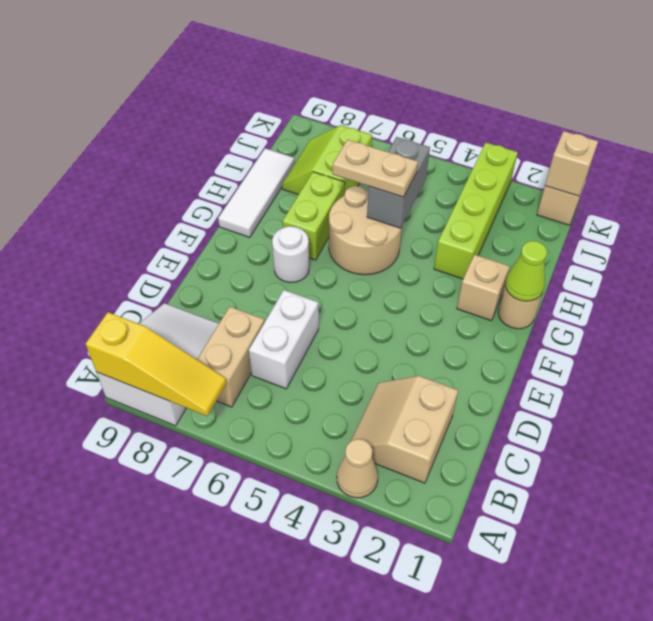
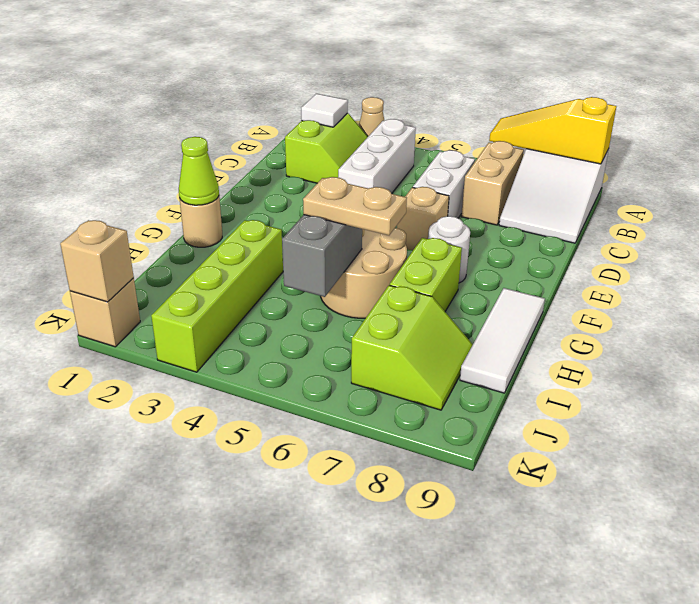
tan 2x2 slope [351,376,458,483] -> lime 2x2 slope [285,113,368,183]
none -> white 1x1 tile [301,94,348,127]
none -> white 1x3 brick [338,119,416,193]
tan 1x1 brick [457,254,510,321] -> tan 1x1 brick moved to [397,187,449,251]

